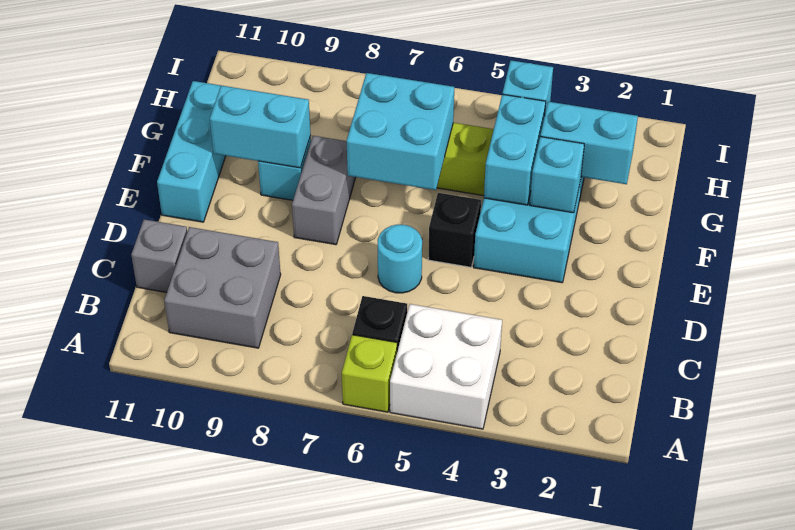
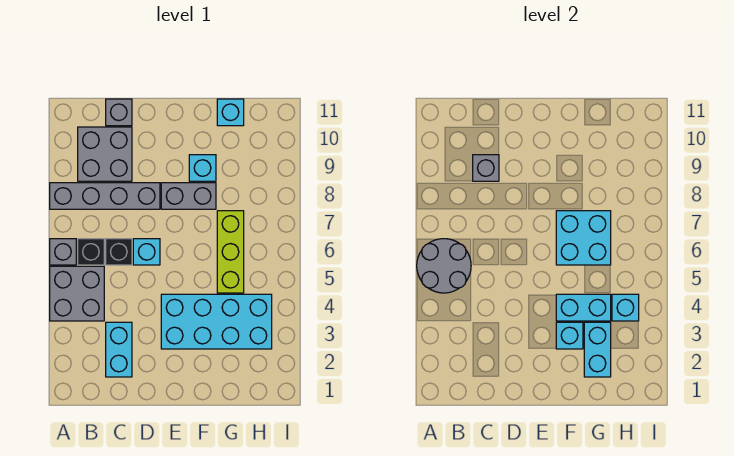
white 2x2 brick [390,304,502,429] -> grey 2x2 brick [50,266,104,321]
none -> grey 2x2 round brick [417,239,471,293]
lime 1x1 brick [342,335,397,412] -> grey 1x1 brick [50,239,76,265]
none -> grey 1x4 brick [50,183,160,209]
none -> grey 1x1 brick [473,155,499,181]
cyan 1x1 round brick [378,224,422,293] -> cyan 1x1 brick [133,239,160,265]
black 1x1 brick [428,193,481,267] -> black 1x1 brick moved to [106,239,132,265]
cyan 1x3 brick [157,81,225,222] -> cyan 1x1 brick [217,99,244,126]
cyan 1x2 brick [210,86,311,168] -> cyan 1x2 brick moved to [106,322,132,377]

